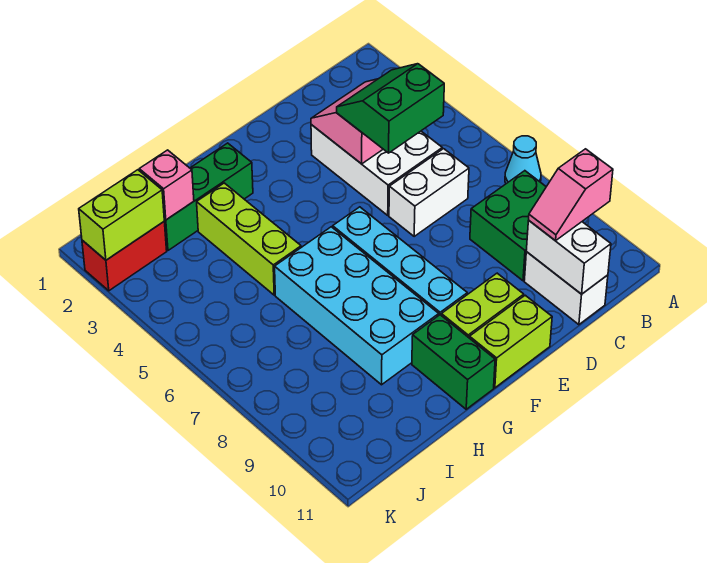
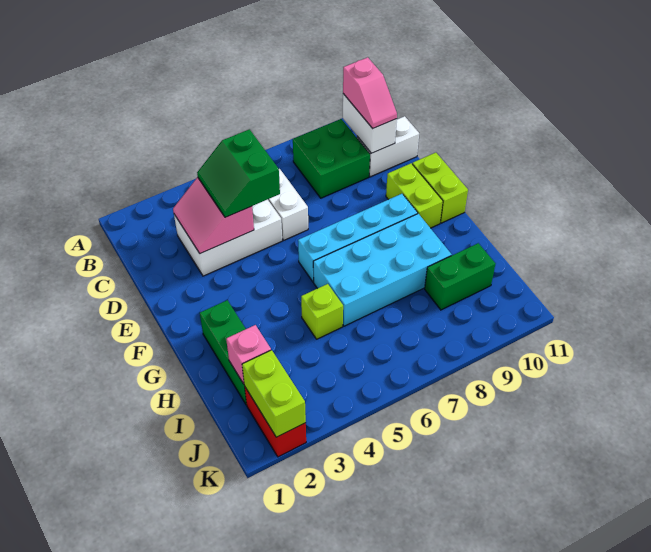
cyan 1x1 cone [505,136,541,184] -> none
white 1x2 brick [526,221,611,294] -> white 1x2 brick turned to [343,94,397,153]
green 1x2 brick [412,315,495,409] -> green 1x2 brick moved to [425,243,495,310]
lime 1x3 brick [197,183,301,295] -> lime 1x1 brick [301,284,343,339]

